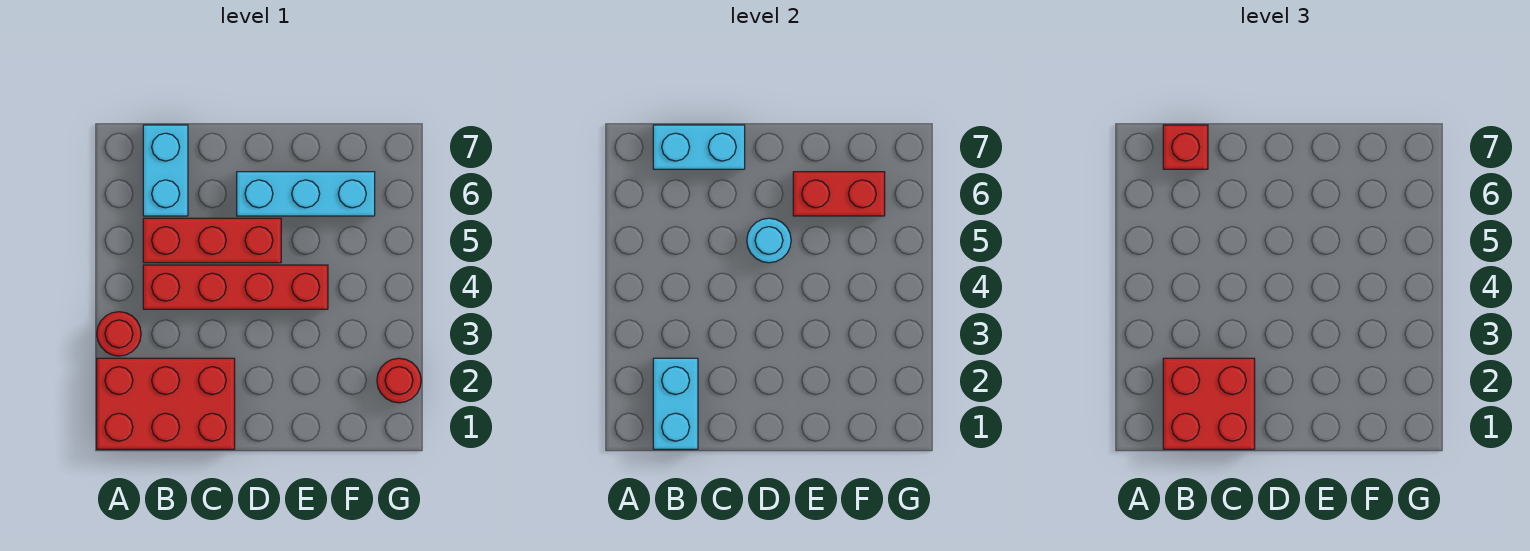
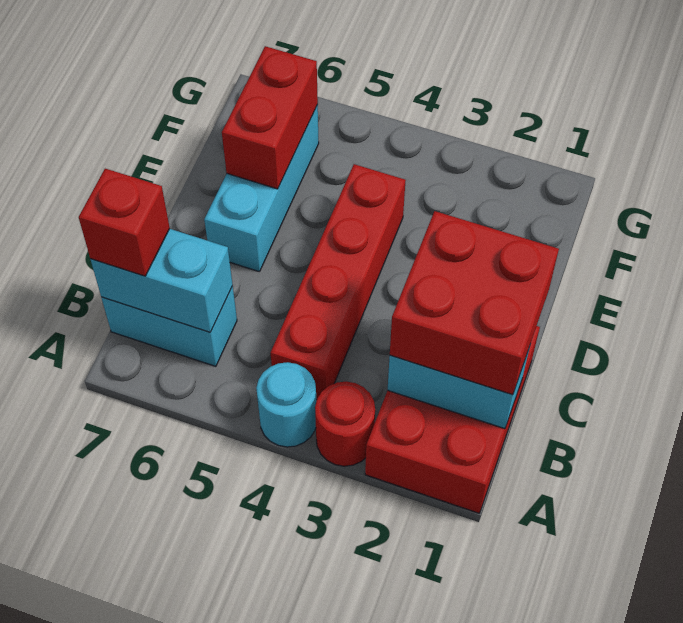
red 1x3 brick [143,218,281,263] -> none
cyan 1x2 brick [653,125,745,169] -> cyan 1x2 brick turned to [90,229,233,332]
cyan 1x1 round brick [747,218,791,263] -> cyan 1x1 round brick moved to [256,362,316,447]
red 1x1 round brick [377,358,421,403] -> none

